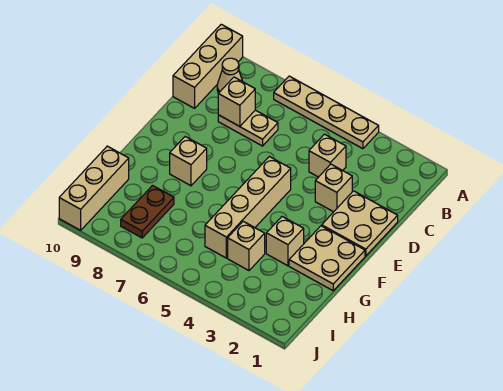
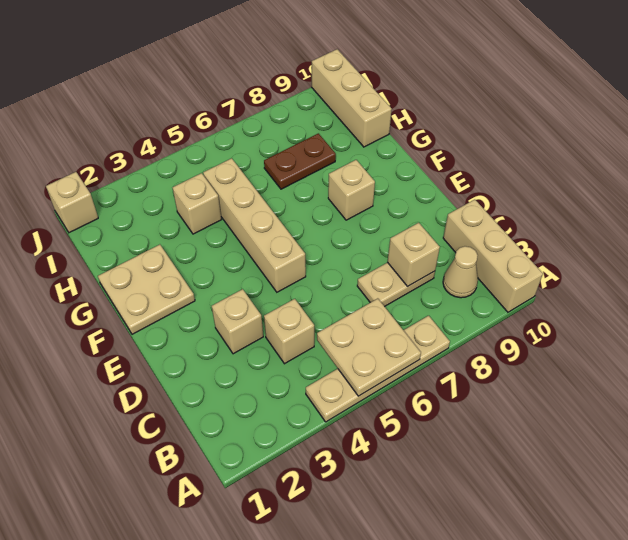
tan 2x2 plate [322,191,398,256] -> tan 2x2 plate moved to [317,299,421,396]
tan 1x1 brick [266,217,304,266] -> tan 1x1 brick moved to [46,172,98,233]
brown 1x2 plate [121,186,174,238] -> brown 1x2 plate turned to [264,133,336,189]

